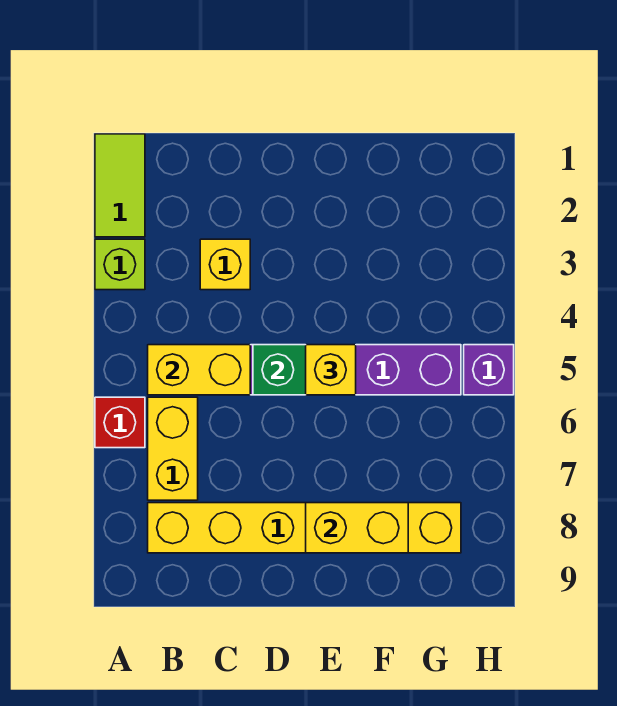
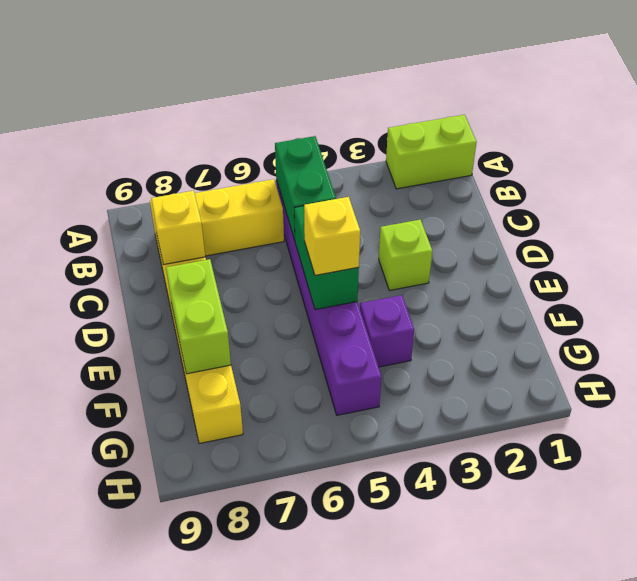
lime 1x2 tile [95,134,145,237] -> lime 1x2 brick [386,115,477,189]
lime 1x1 brick [95,239,145,290] -> lime 1x1 brick moved to [379,220,432,291]
red 1x1 brick [95,397,145,448] -> none
yellow 1x2 brick [148,345,250,395] -> green 1x2 brick [275,136,336,240]
yellow 1x1 brick [200,239,250,290] -> yellow 1x1 brick moved to [151,191,205,265]
yellow 1x2 brick [306,503,408,553] -> lime 1x2 brick [166,259,231,374]
purple 1x1 brick [464,345,514,395] -> purple 1x1 brick moved to [360,295,414,367]

